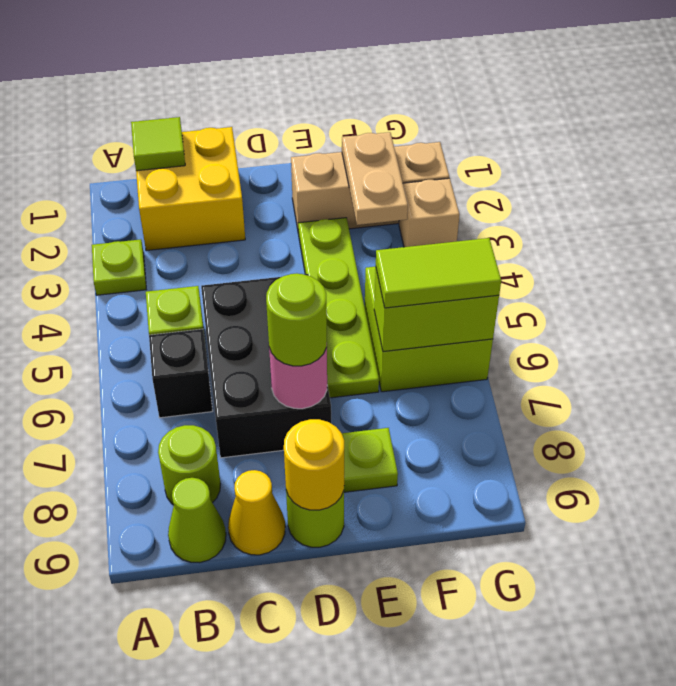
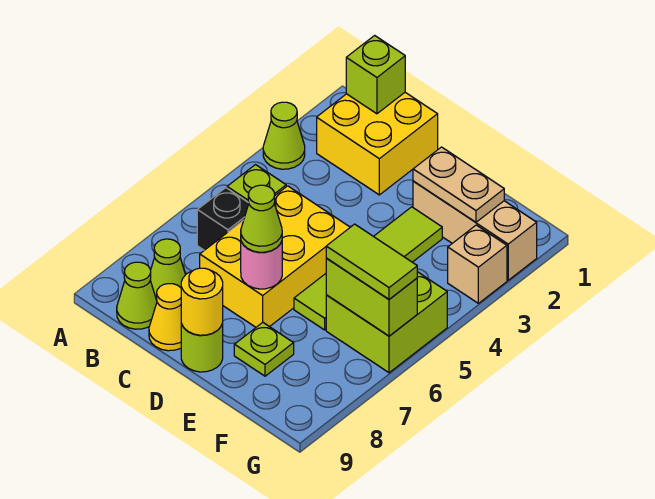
lime 1x1 plate [92,239,146,295] -> lime 1x1 cone [263,102,305,169]
lime 1x1 tile [131,117,185,171] -> lime 1x1 brick [346,35,405,114]
lime 1x1 round brick [158,425,221,505] -> lime 1x1 cone [150,239,185,300]
black 2x3 brick [201,274,331,458] -> yellow 2x3 brick [200,186,350,327]
lime 1x1 round brick [266,273,327,366] -> lime 1x1 cone [241,185,282,252]
lime 1x4 plate [298,218,379,398] -> lime 1x4 tile [294,207,442,330]
tan 1x2 plate [342,132,408,225] -> tan 1x2 plate turned to [413,147,504,222]

